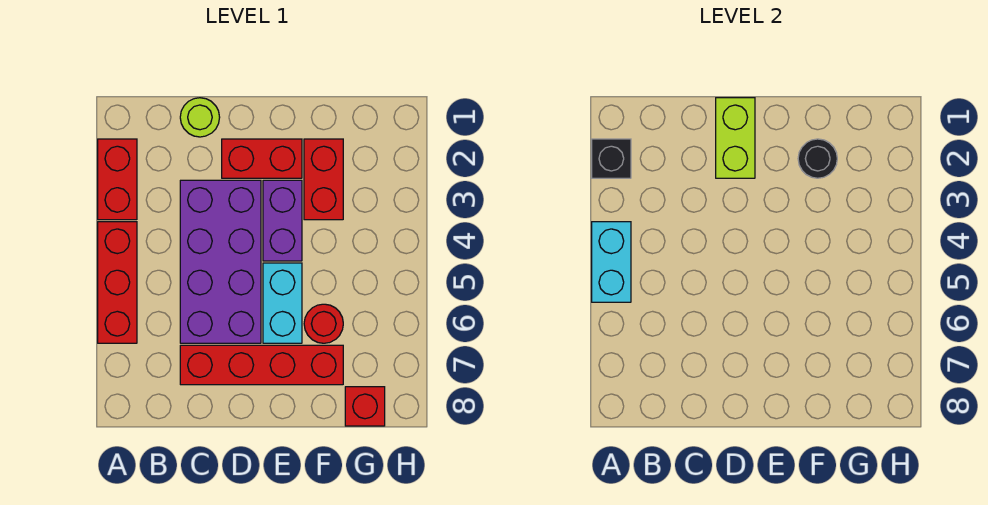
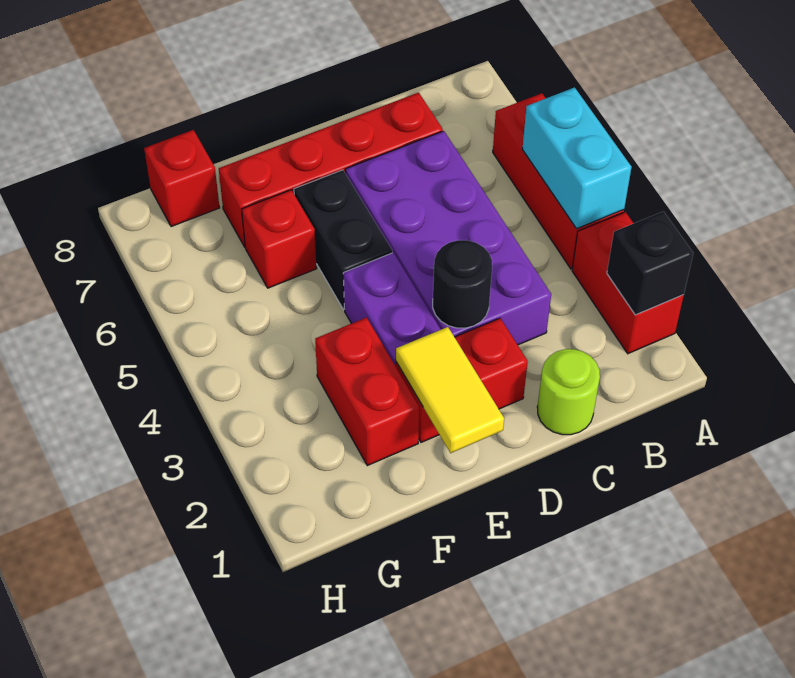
lime 1x2 brick [716,98,755,178] -> none
none -> yellow 1x2 tile [396,327,504,453]
cyan 1x2 brick [263,263,302,343] -> black 1x2 brick [294,170,392,310]
black 1x1 round brick [798,139,837,178] -> black 1x1 round brick moved to [433,240,492,328]
red 1x1 round brick [304,304,343,343] -> red 1x1 brick [242,190,317,288]

